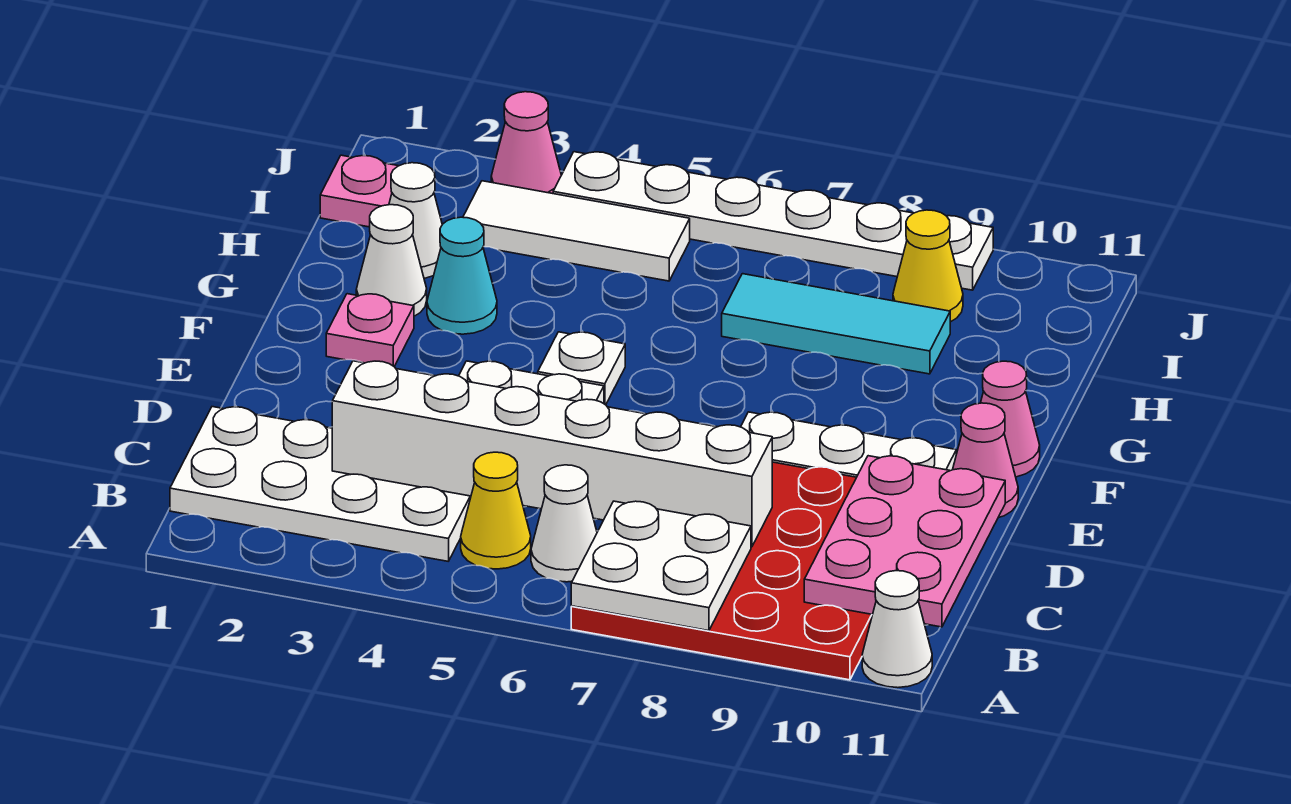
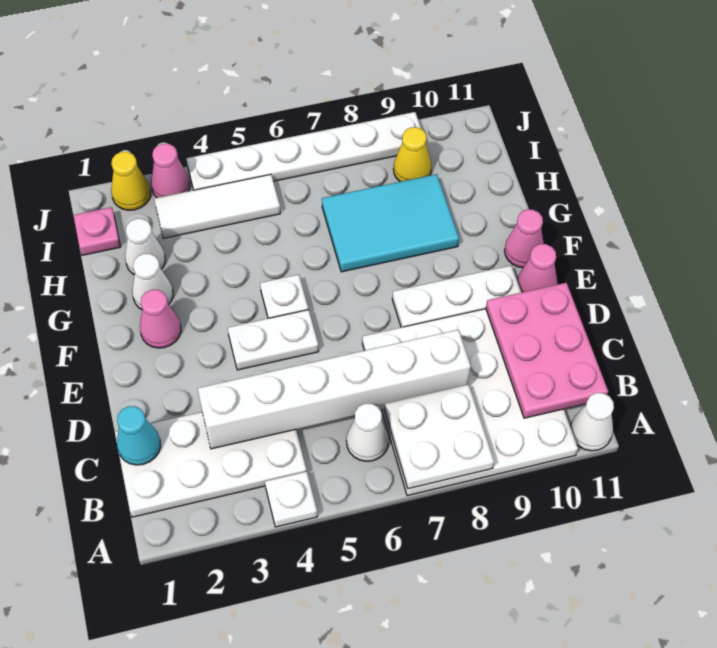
none -> white 1x1 plate [265,472,317,527]
red 4x4 plate [571,462,872,680] -> white 4x4 plate [362,309,578,496]
yellow 1x1 cone [461,452,531,569] -> yellow 1x1 cone moved to [111,152,150,210]
pink 1x1 plate [326,294,414,366] -> pink 1x1 cone [140,290,181,348]
cyan 1x1 cone [427,217,497,334] -> cyan 1x1 cone moved to [117,406,161,465]
cyan 1x3 tile [722,274,950,374] -> cyan 2x3 tile [322,174,459,272]

